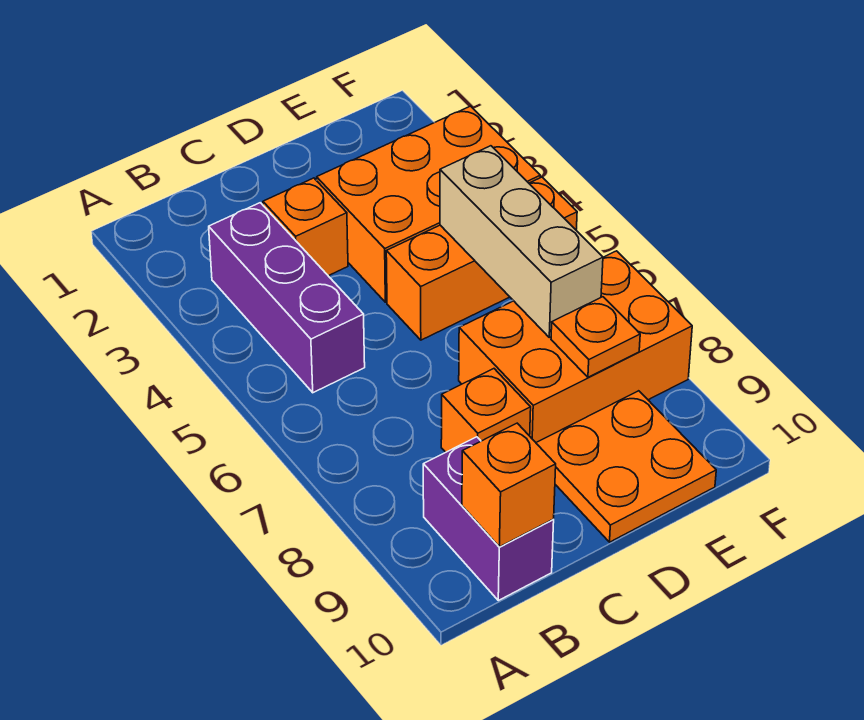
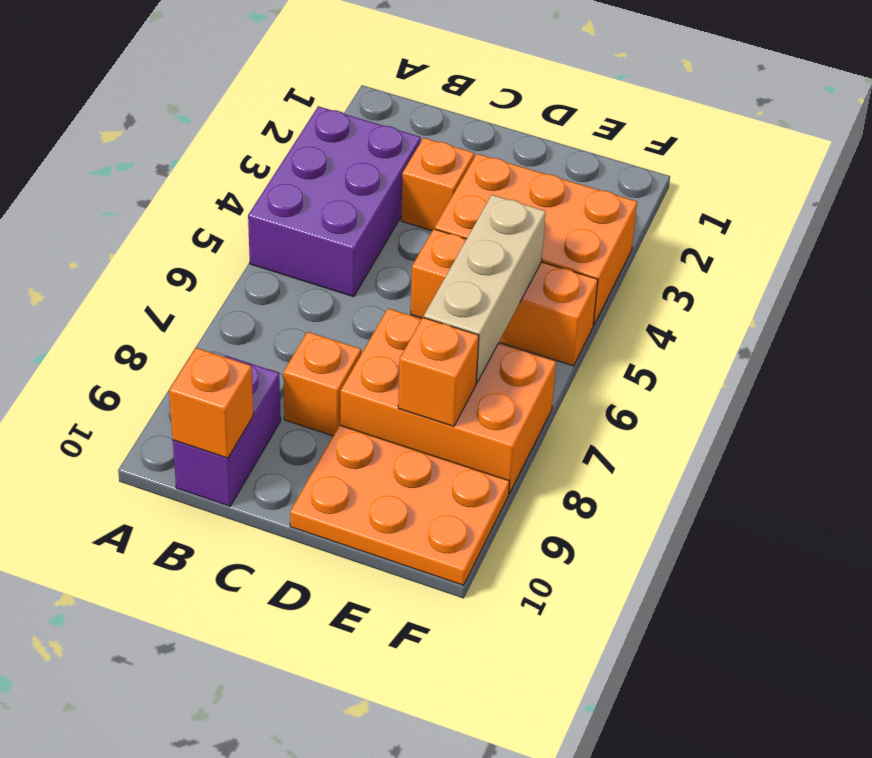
purple 1x3 brick [209,203,365,393] -> purple 2x3 brick [248,106,421,297]
orange 2x2 plate [536,391,716,542] -> orange 2x3 plate [290,425,510,585]
orange 1x1 plate [551,297,640,377] -> orange 1x1 brick [398,317,479,426]

